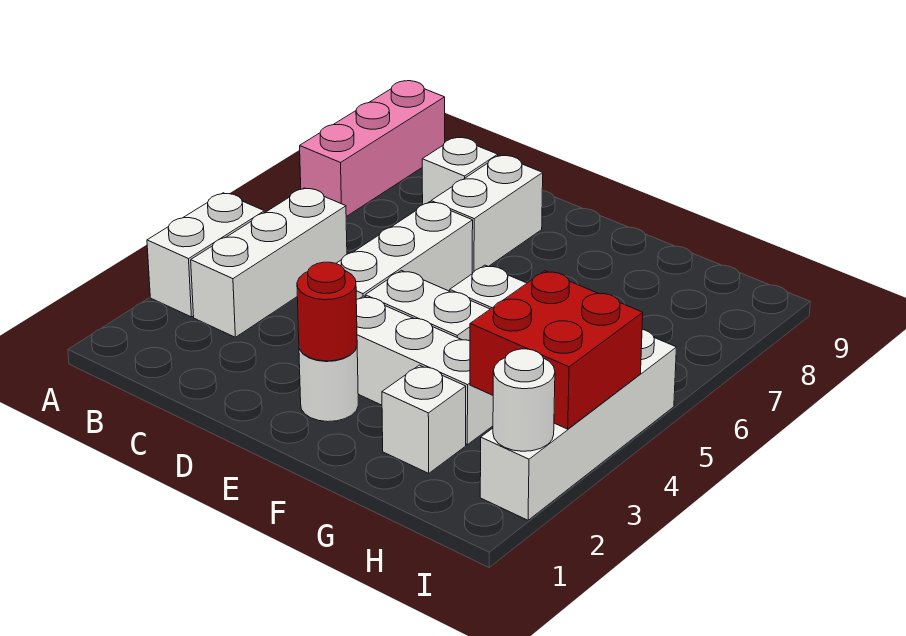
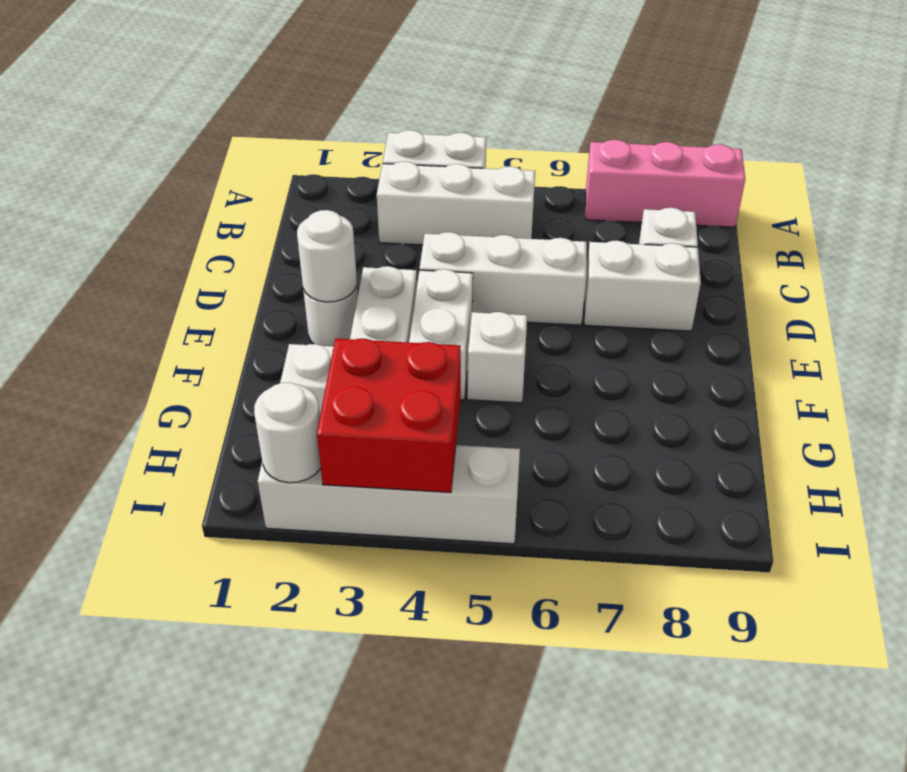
red 1x1 round brick [297,262,357,361] -> white 1x1 round brick [297,210,357,302]

